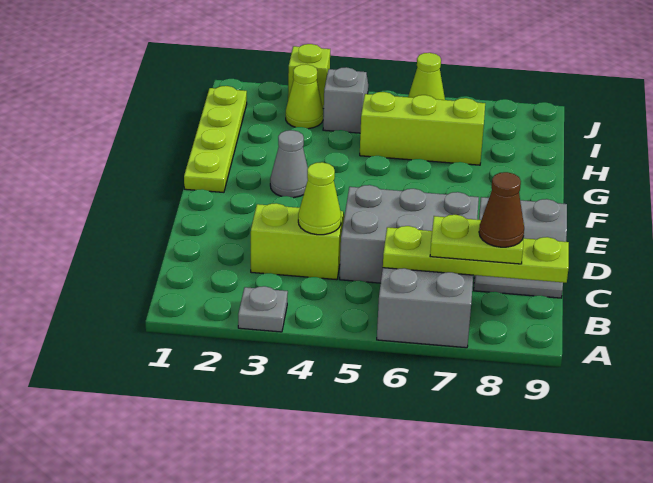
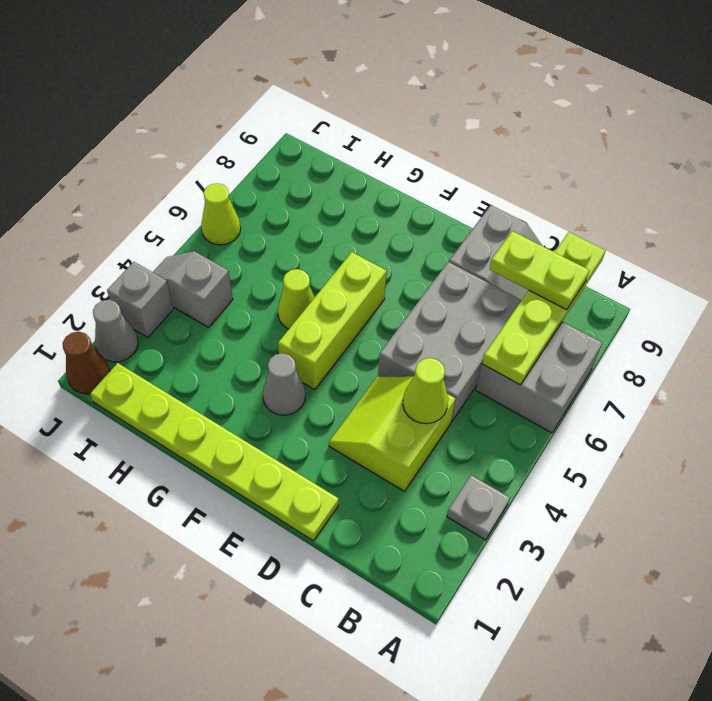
lime 1x2 plate [430,215,524,264] -> lime 1x2 plate turned to [489,231,590,310]
brown 1x1 cone [479,172,524,247] -> brown 1x1 cone moved to [63,332,110,394]
lime 1x4 plate [184,86,247,192] -> lime 1x6 plate [90,363,339,541]
lime 1x3 brick [360,92,485,165] -> lime 1x3 brick moved to [278,252,387,390]
lime 1x1 cone [286,64,323,129] -> lime 1x1 cone moved to [278,269,315,329]
none -> grey 1x1 cone [93,300,138,362]
lime 1x1 brick [288,44,330,109] -> grey 1x1 brick [107,262,173,338]

